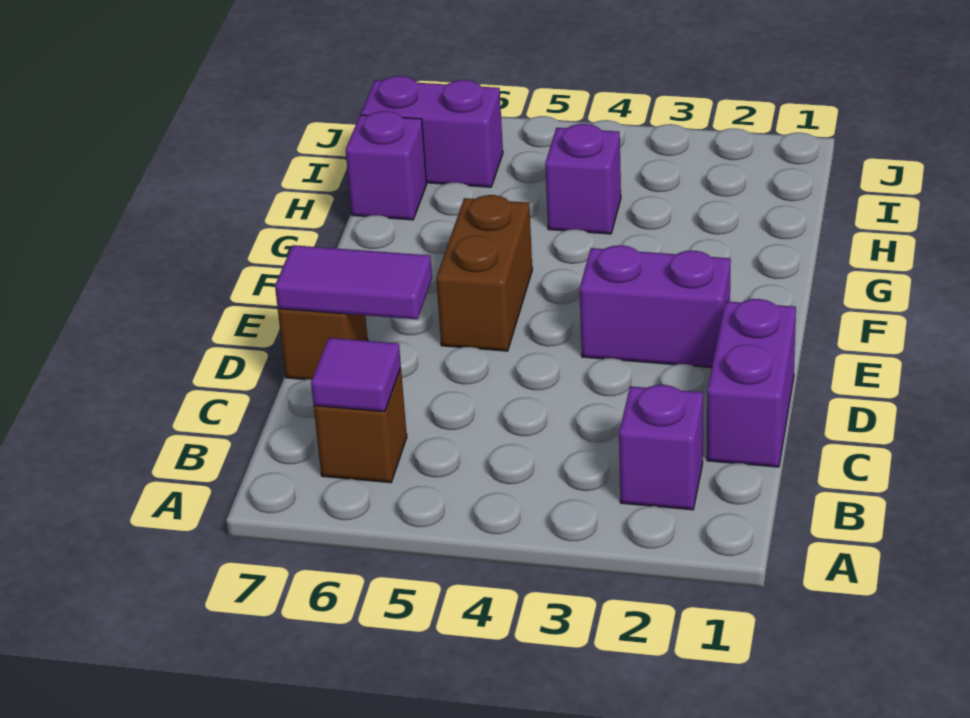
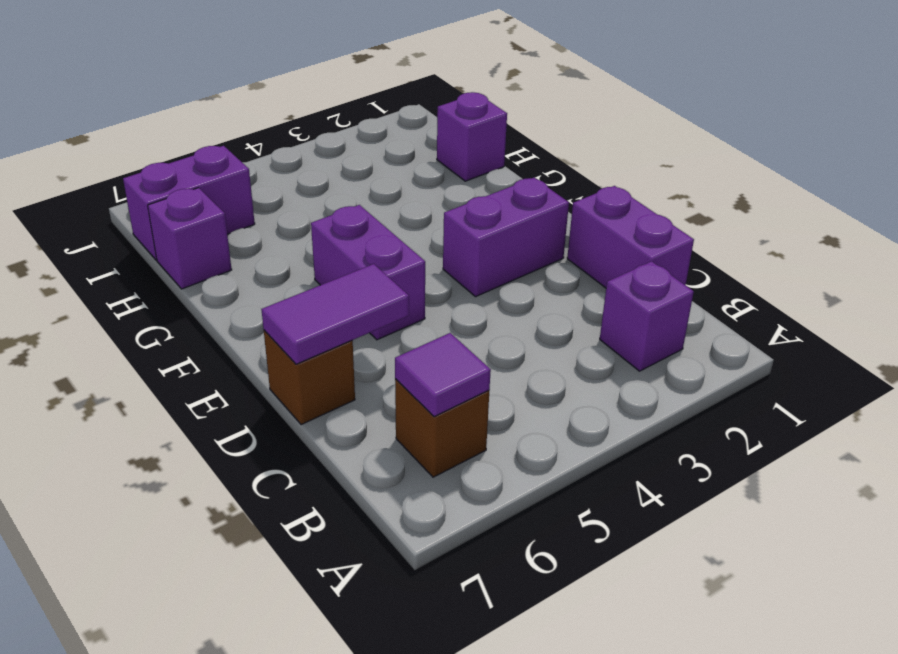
brown 1x2 brick [436,195,532,351] -> purple 1x2 brick [311,205,425,340]
purple 1x1 brick [545,124,621,234] -> purple 1x1 brick moved to [437,92,507,181]

